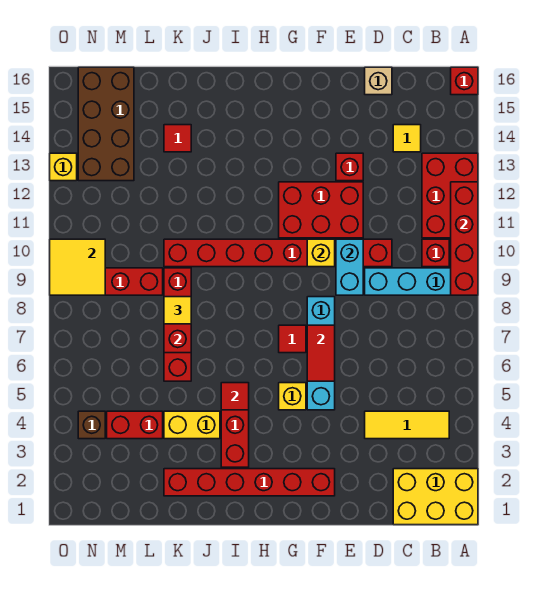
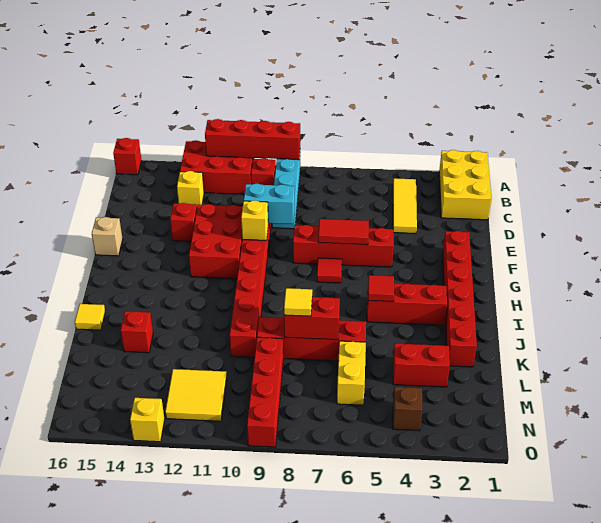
yellow 1x1 tile [393,125,421,152] -> yellow 1x1 tile moved to [75,304,105,330]
tan 1x1 brick [365,67,392,95] -> tan 1x1 brick moved to [92,217,123,256]
cyan 1x4 brick [307,297,335,410] -> red 1x4 brick [293,225,394,267]
yellow 1x1 brick [279,383,306,410] -> yellow 1x1 brick moved to [177,171,204,206]
yellow 1x2 brick [164,411,220,439] -> yellow 1x2 brick moved to [337,341,366,405]
red 1x1 tile [164,125,191,152] -> red 1x1 brick [121,311,153,353]
red 1x2 brick [107,411,163,439] -> red 1x2 brick turned to [393,343,450,387]
brown 2x4 brick [78,67,134,181] -> none
yellow 2x2 tile [50,239,105,295] -> yellow 2x2 tile moved to [165,369,227,421]

